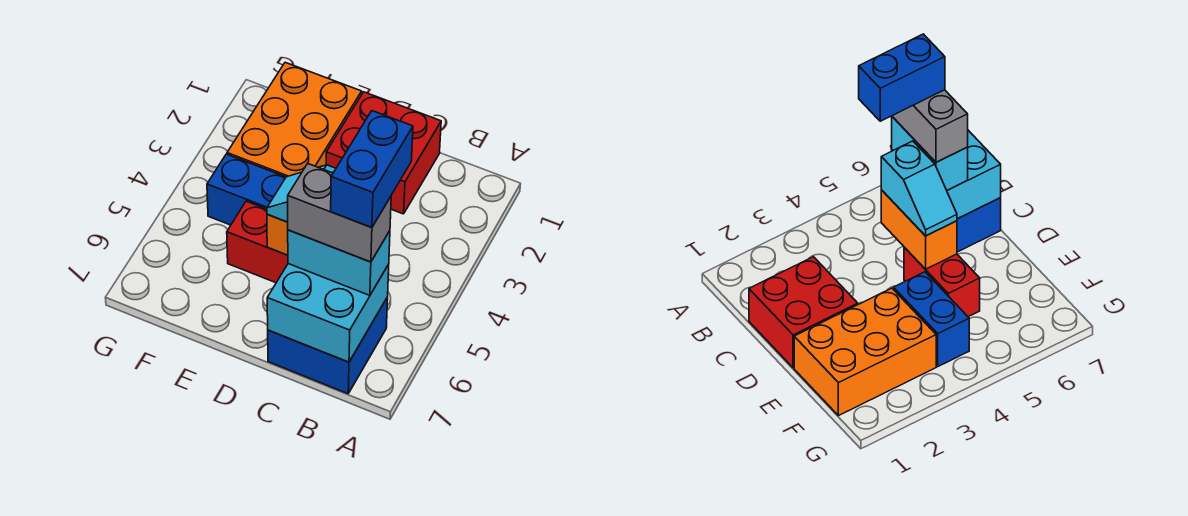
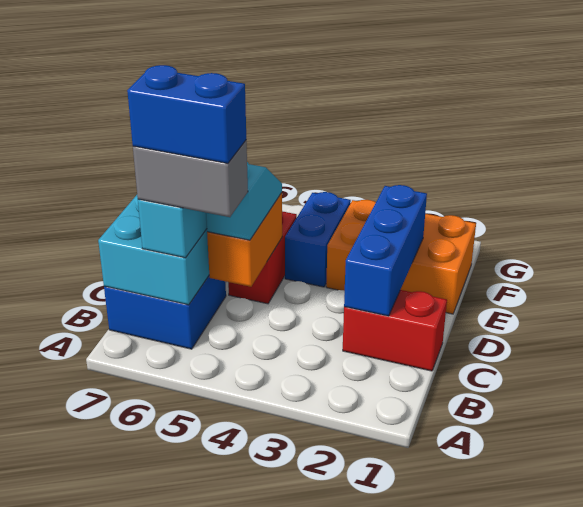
grey 1x2 brick [288,164,391,262] -> grey 1x2 brick turned to [133,141,248,217]
red 2x2 brick [326,92,441,214] -> red 1x2 brick [343,290,447,371]
none -> blue 1x3 brick [344,185,427,316]

